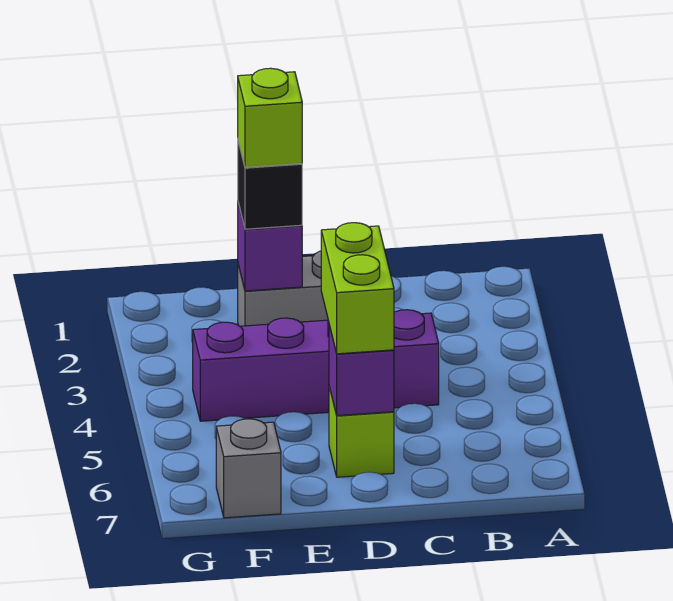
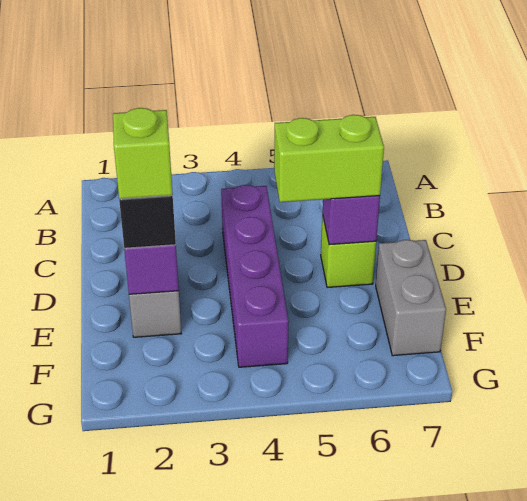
grey 1x1 brick [216,419,281,518] -> grey 1x2 brick [376,240,446,356]

